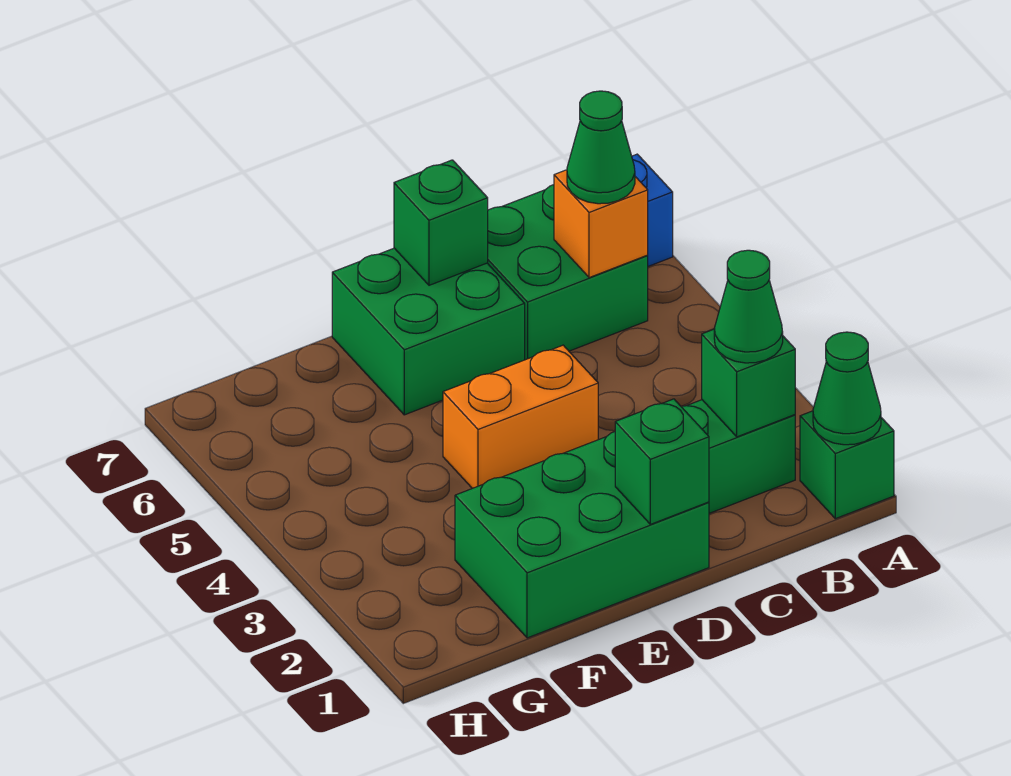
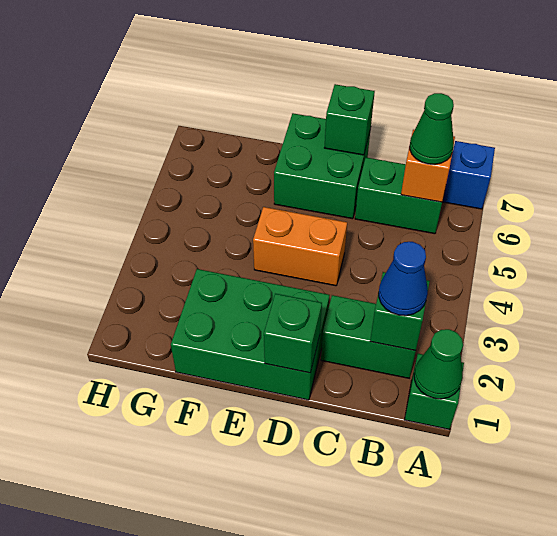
green 1x1 cone [714,250,783,363] -> blue 1x1 cone [379,242,428,316]
green 2x2 brick [488,185,648,360] -> green 1x2 brick [355,157,442,234]

